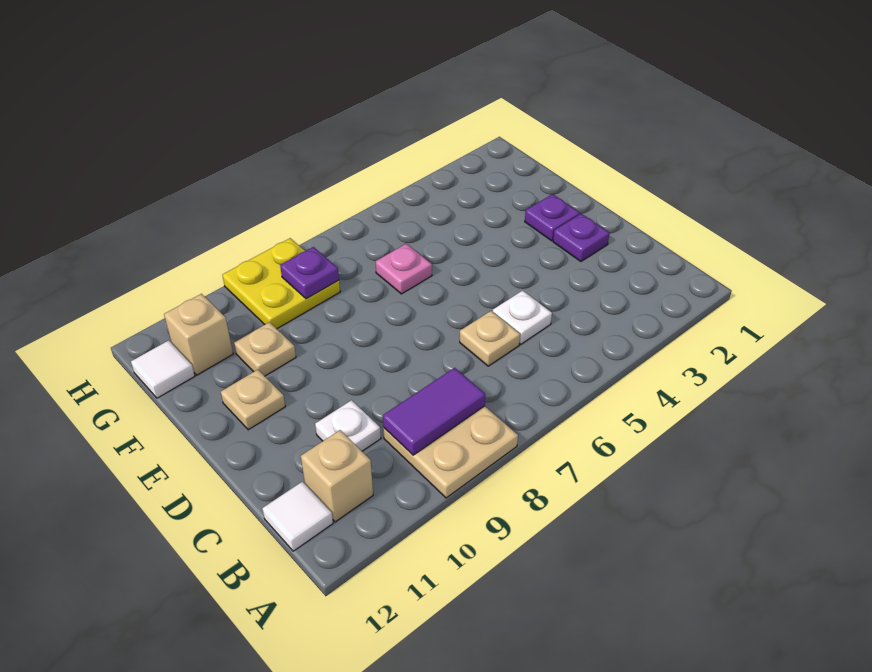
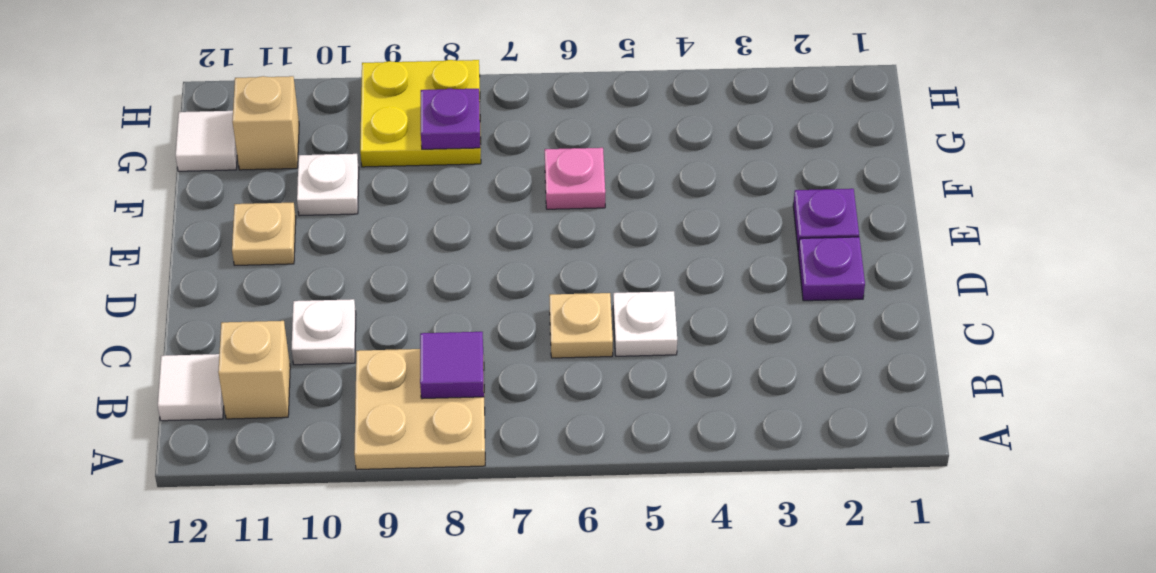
purple 1x2 tile [383,368,485,455] -> purple 1x1 tile [420,332,484,399]
tan 1x1 plate [234,322,296,376] -> white 1x1 plate [297,154,359,216]

